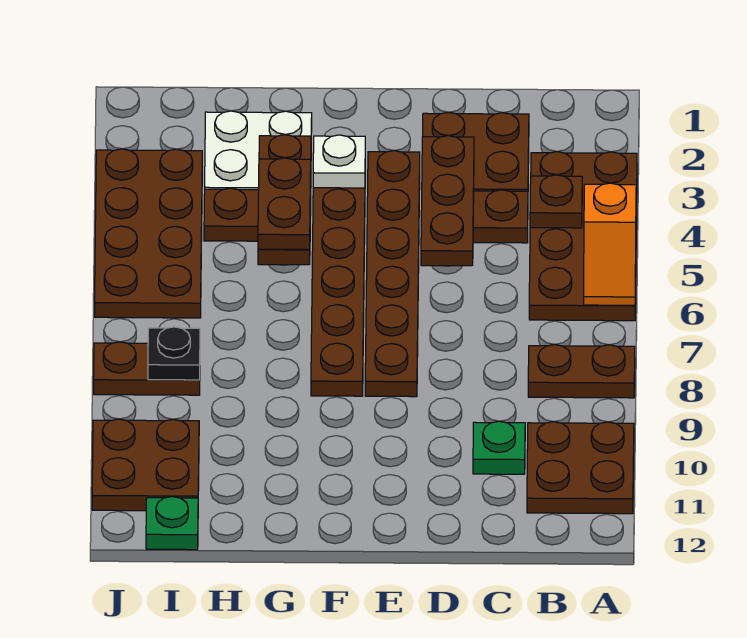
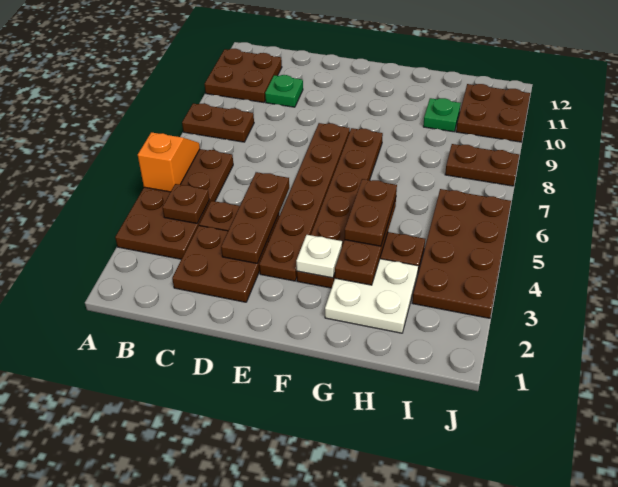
black 1x1 plate [148,327,200,380] -> none
green 1x1 plate [146,497,198,550] -> green 1x1 plate moved to [423,98,461,132]

